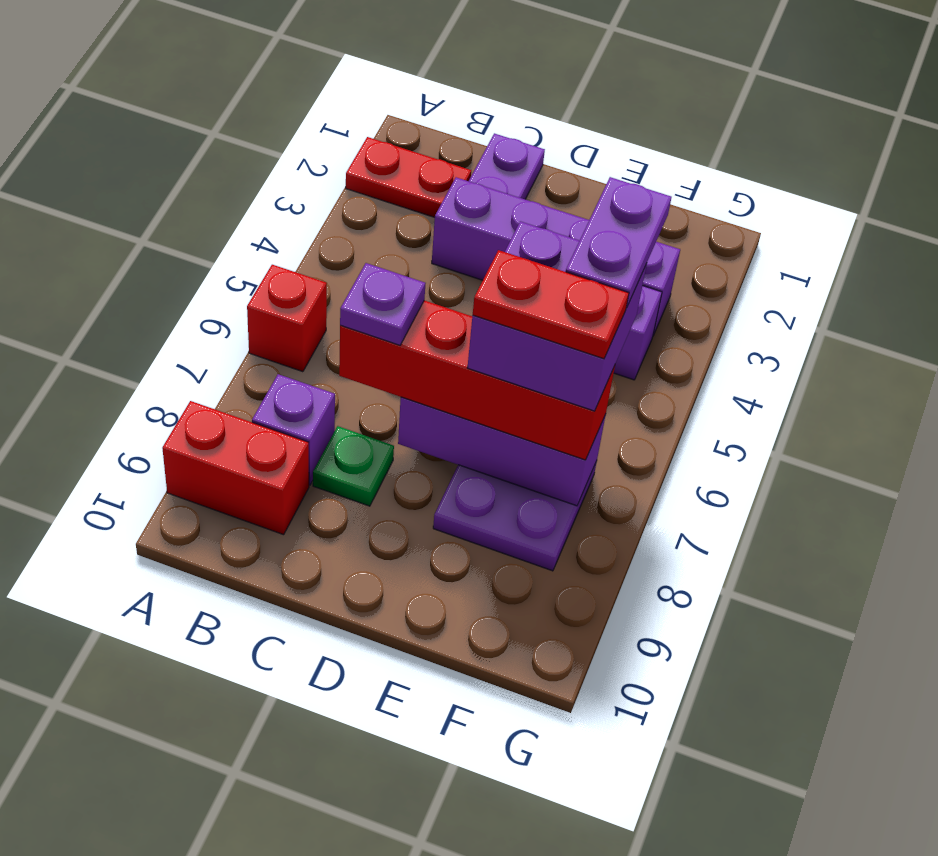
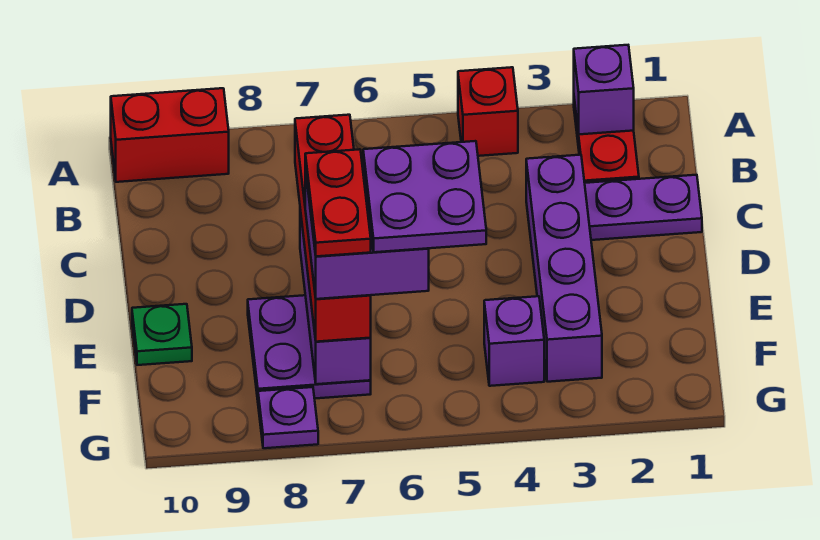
red 1x1 brick [247,265,327,372] -> red 1x1 brick moved to [458,67,518,156]
red 1x2 brick [162,401,309,535] -> red 1x2 brick turned to [111,88,229,182]
purple 1x1 brick [252,374,335,485] -> purple 1x1 brick moved to [574,45,634,134]
purple 1x1 plate [340,263,426,345] -> purple 1x1 plate moved to [258,387,318,448]
green 1x1 plate [313,426,394,506] -> green 1x1 plate moved to [132,304,192,365]
purple 1x2 plate [566,177,671,308] -> purple 2x2 plate [363,141,486,252]

